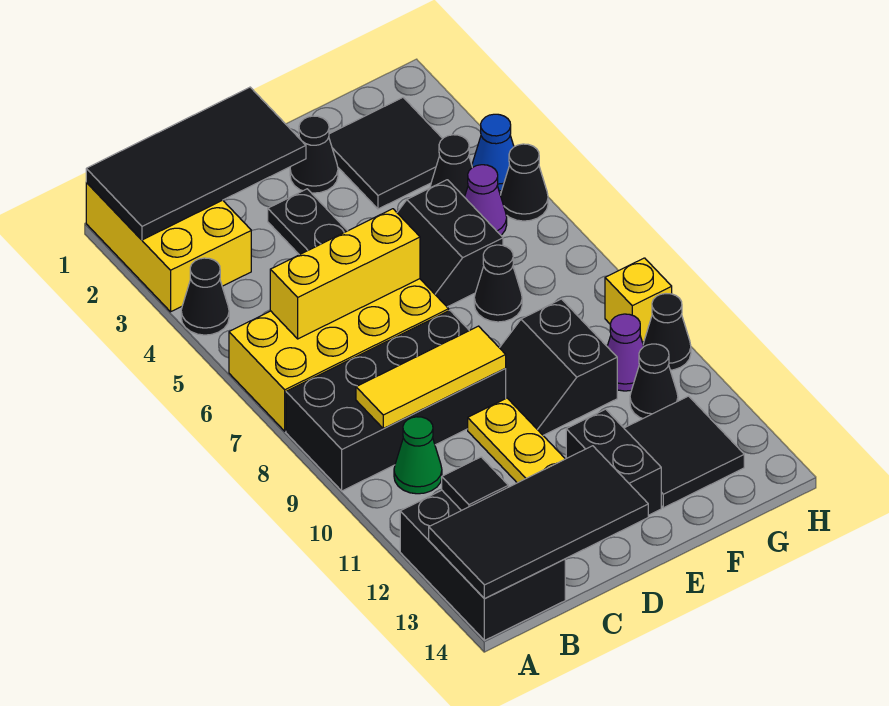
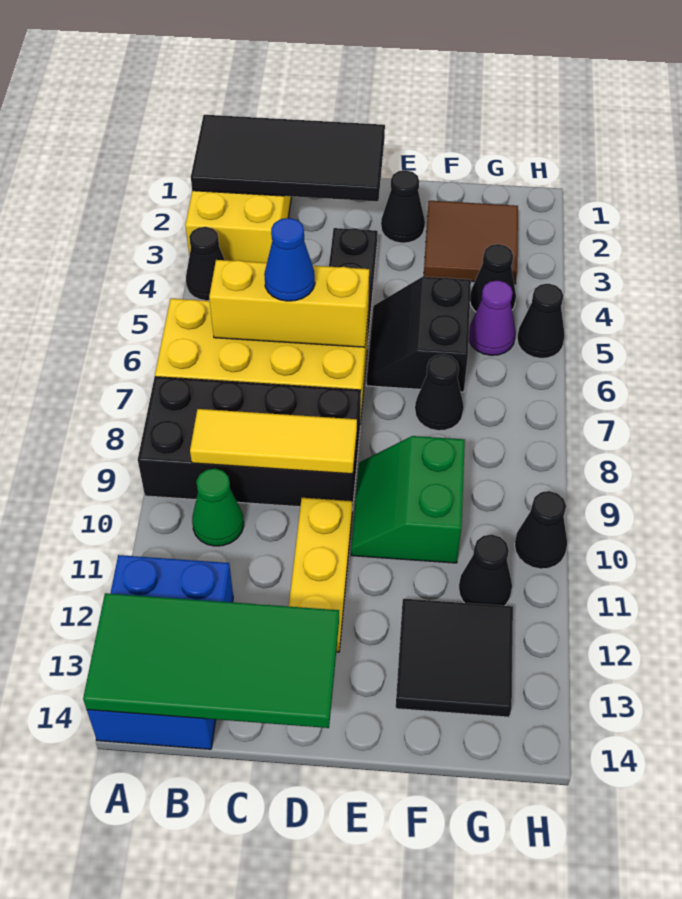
black 2x3 brick [400,490,565,640] -> blue 2x3 brick [87,555,233,749]
black 2x4 tile [429,446,648,599] -> green 2x4 tile [83,593,339,728]
black 1x1 tile [442,457,508,511] -> none
black 2x2 slope [500,299,617,435] -> green 2x2 slope [351,436,465,563]
black 1x2 brick [566,409,661,515] -> none
black 2x2 tile [329,98,443,209] -> brown 2x2 tile [424,201,518,284]
purple 1x1 cone [607,314,644,391] -> none
blue 1x1 cone [472,114,514,191] -> blue 1x1 cone moved to [264,218,315,301]
yellow 1x1 brick [605,258,672,342] -> none

